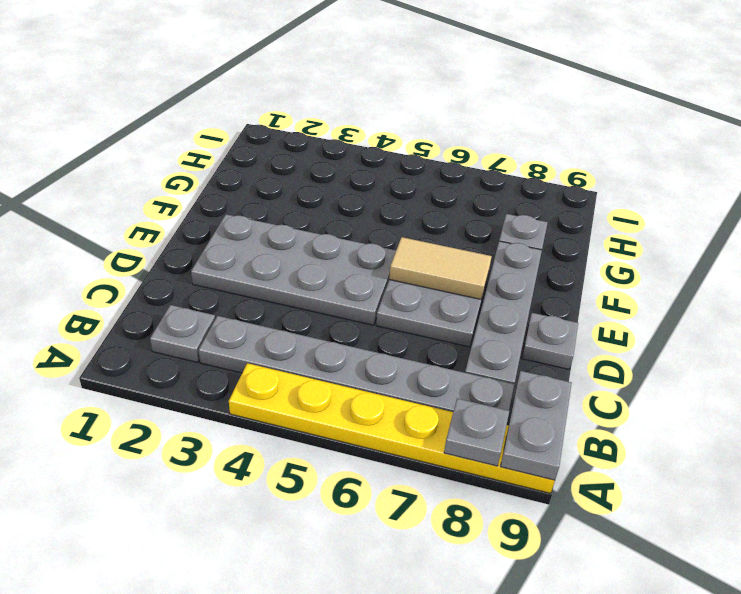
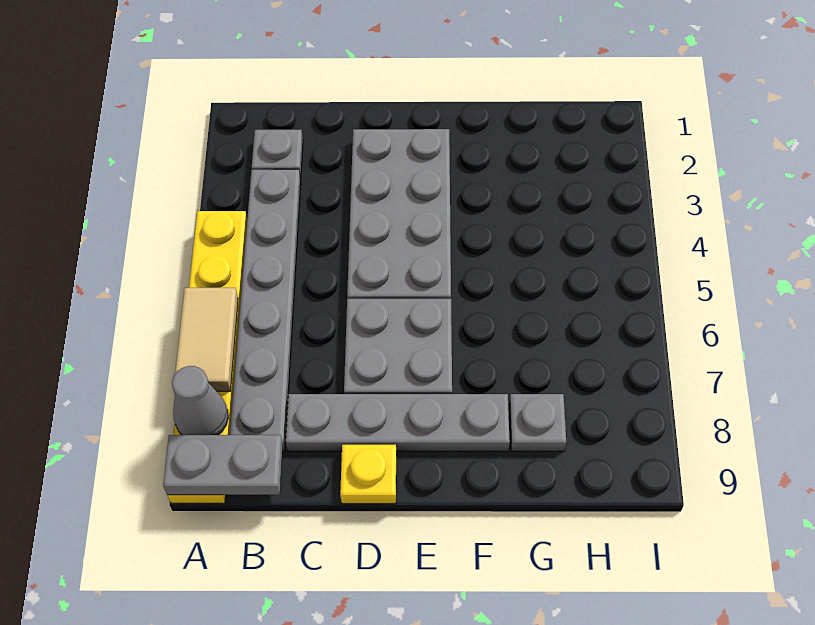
grey 1x1 plate [444,399,509,466] -> grey 1x1 cone [172,366,228,435]
grey 1x1 plate [522,313,578,369] -> yellow 1x1 plate [340,445,397,504]
tan 1x2 tile [389,237,492,299] -> tan 1x2 tile moved to [175,288,238,391]

